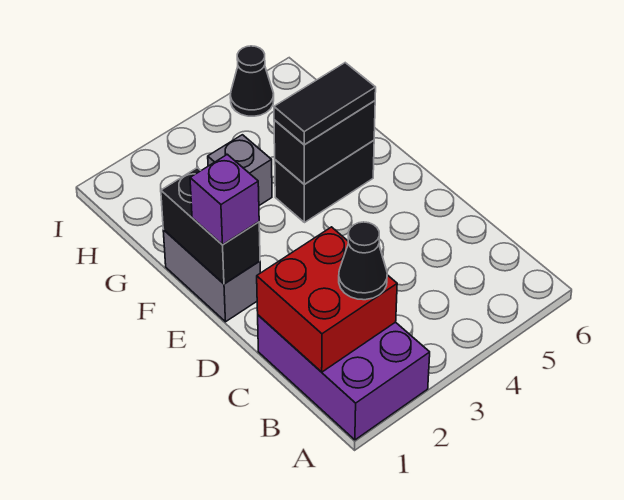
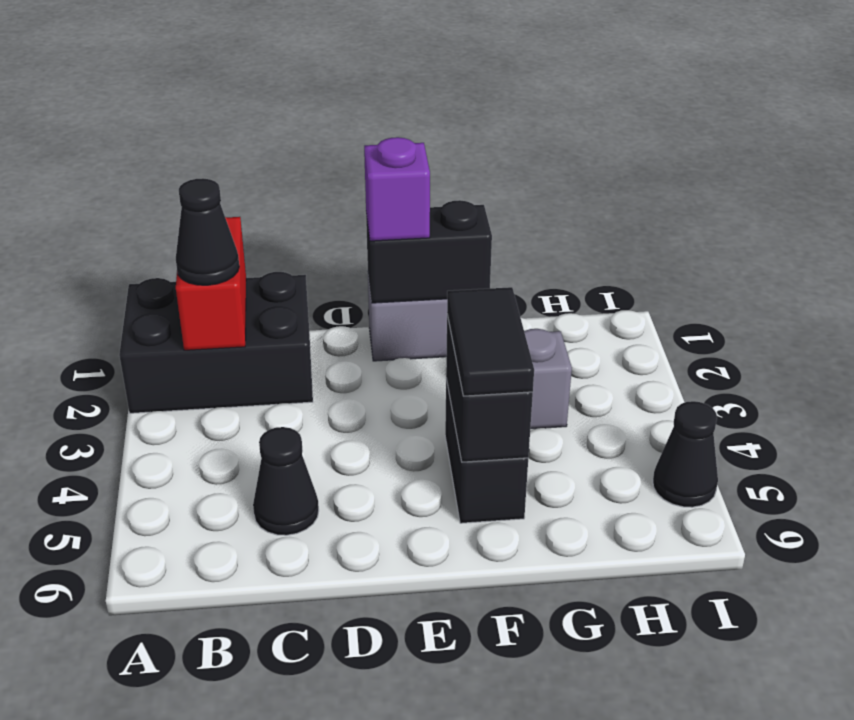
purple 2x3 brick [258,315,430,440] -> black 2x3 brick [119,272,313,413]
red 2x2 brick [257,227,397,372] -> red 1x2 brick [176,217,246,350]
none -> black 1x1 cone [253,427,319,535]

